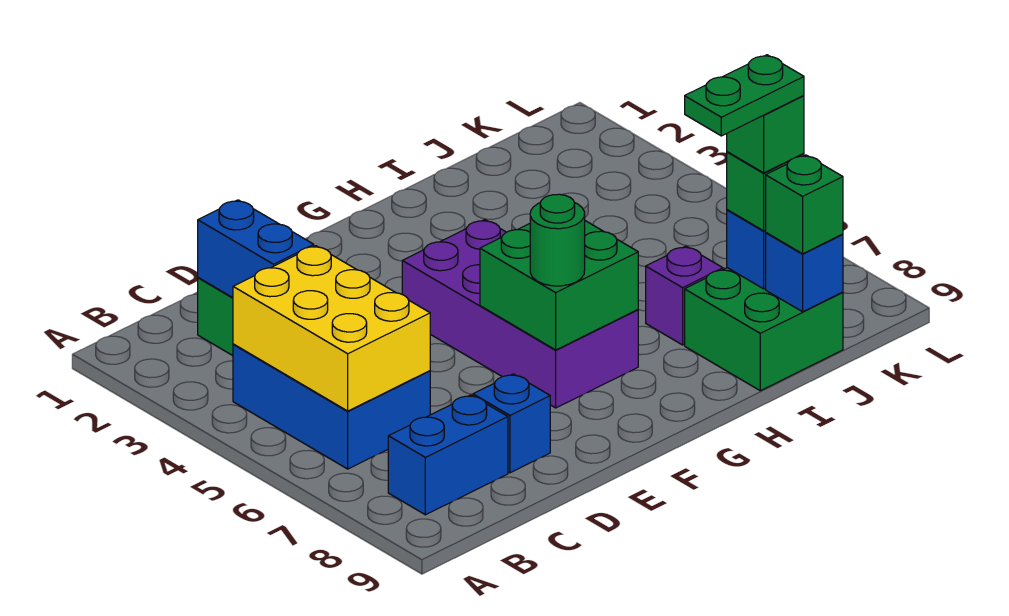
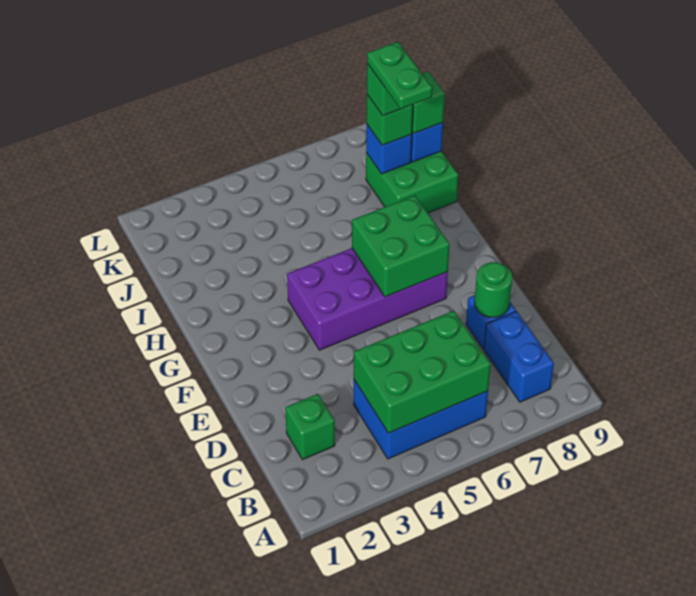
yellow 2x3 brick [233,246,430,411] -> green 2x3 brick [354,311,491,433]
blue 1x2 brick [198,200,314,298] -> none
green 1x1 round brick [530,194,585,286] -> green 1x1 round brick moved to [475,262,512,317]
purple 1x1 brick [646,246,723,345] -> none

